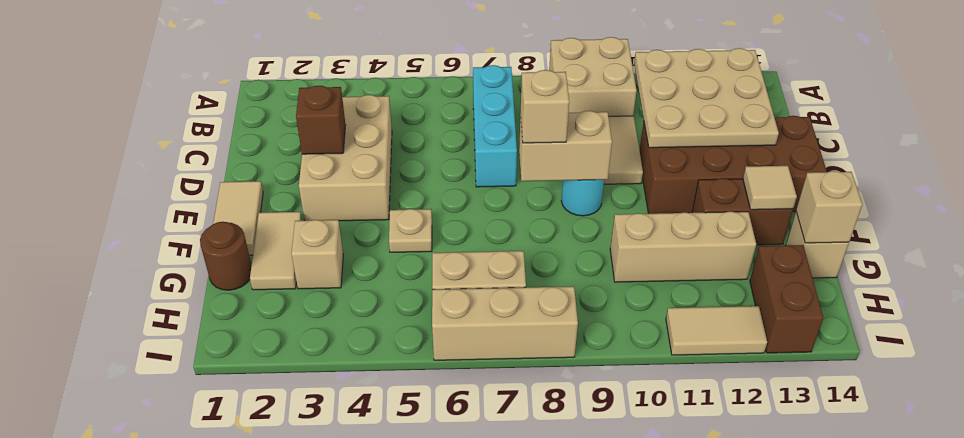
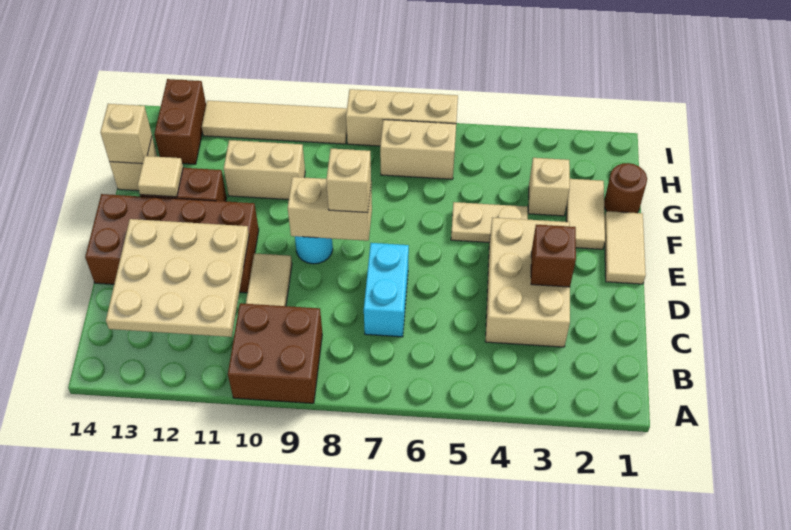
tan 2x2 brick [549,37,637,116] -> brown 2x2 brick [228,303,322,403]
cyan 1x3 brick [473,65,517,187] -> cyan 1x2 brick [364,243,409,337]
tan 1x1 plate [389,209,432,252] -> tan 1x2 plate [451,202,528,242]
tan 1x3 brick [610,212,756,282] -> tan 1x2 brick [224,140,305,200]
tan 1x2 tile [666,306,767,355] -> tan 1x4 tile [202,101,347,144]

